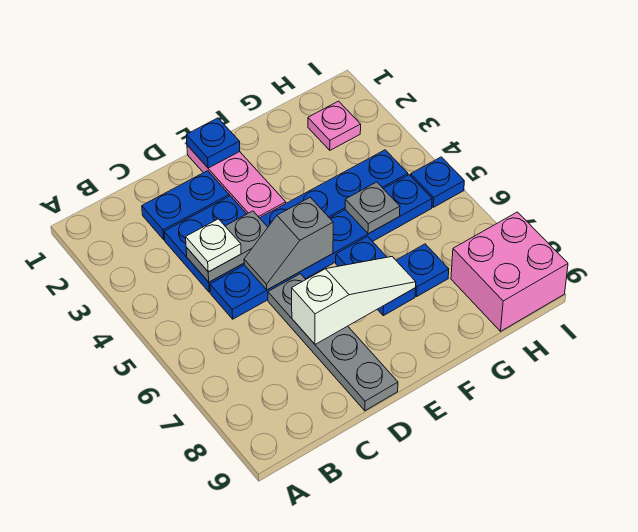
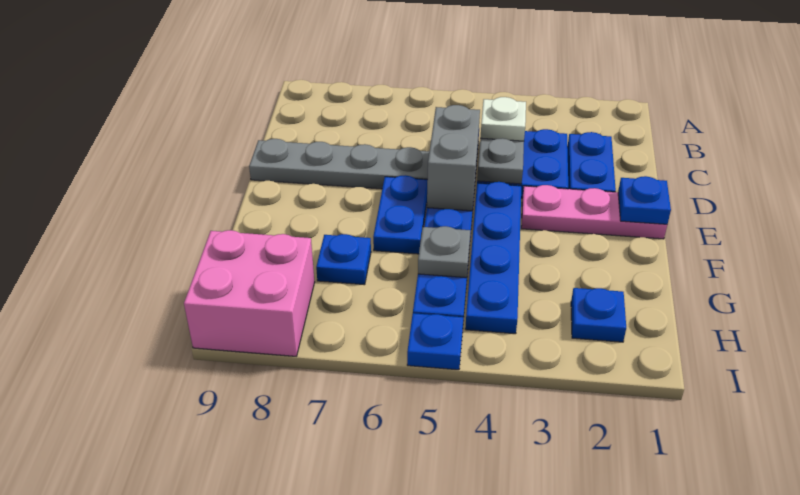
grey 1x2 slope [244,197,333,290] -> grey 1x2 brick [427,105,480,211]
white 1x3 slope [292,257,416,344] -> none
blue 1x2 plate [336,236,416,316] -> blue 1x2 plate turned to [373,175,427,254]
pink 1x1 plate [308,101,361,150] -> blue 1x1 plate [571,288,626,342]

